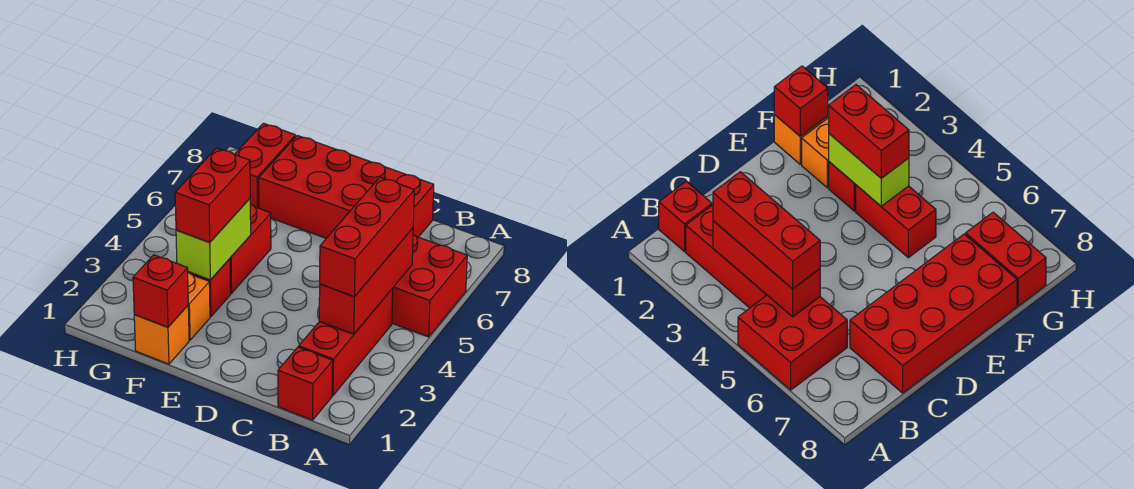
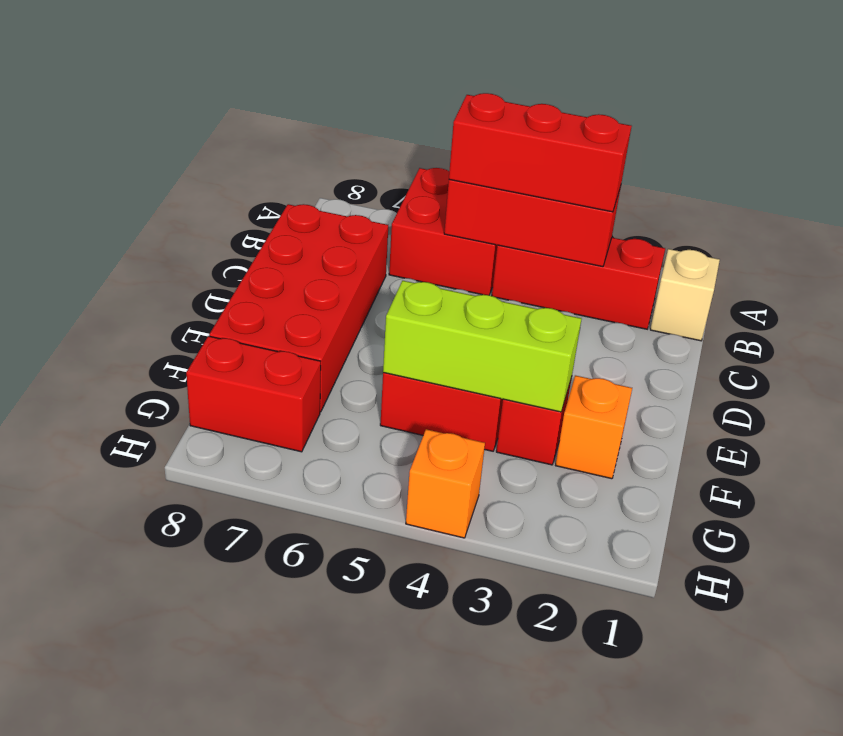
red 1x1 brick [278,347,333,420] -> tan 1x1 brick [650,249,720,341]
orange 1x1 brick [134,306,189,364] -> orange 1x1 brick moved to [406,429,485,538]
red 1x1 brick [133,255,188,327] -> none
lime 1x2 brick [176,199,251,280] -> lime 1x3 brick [383,281,581,412]
red 1x2 brick [175,148,250,242] -> none

